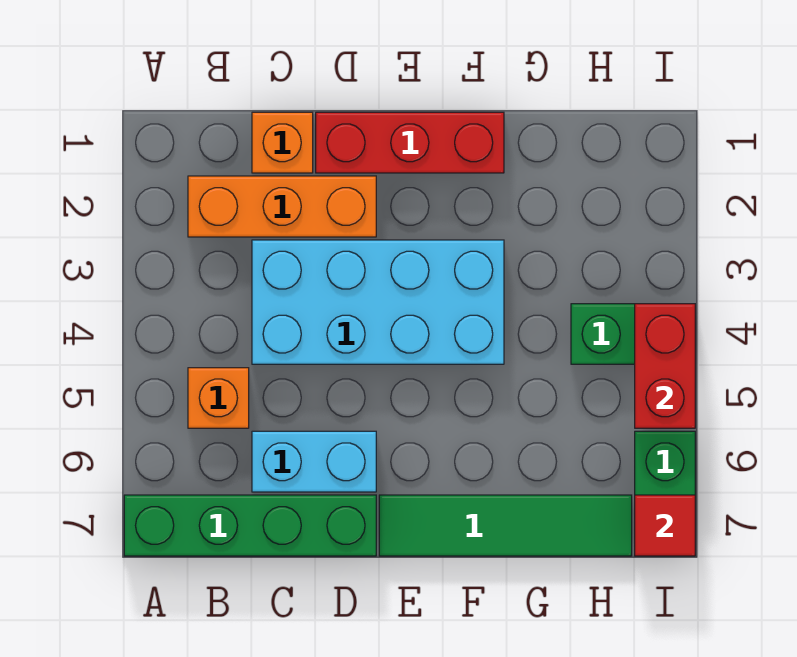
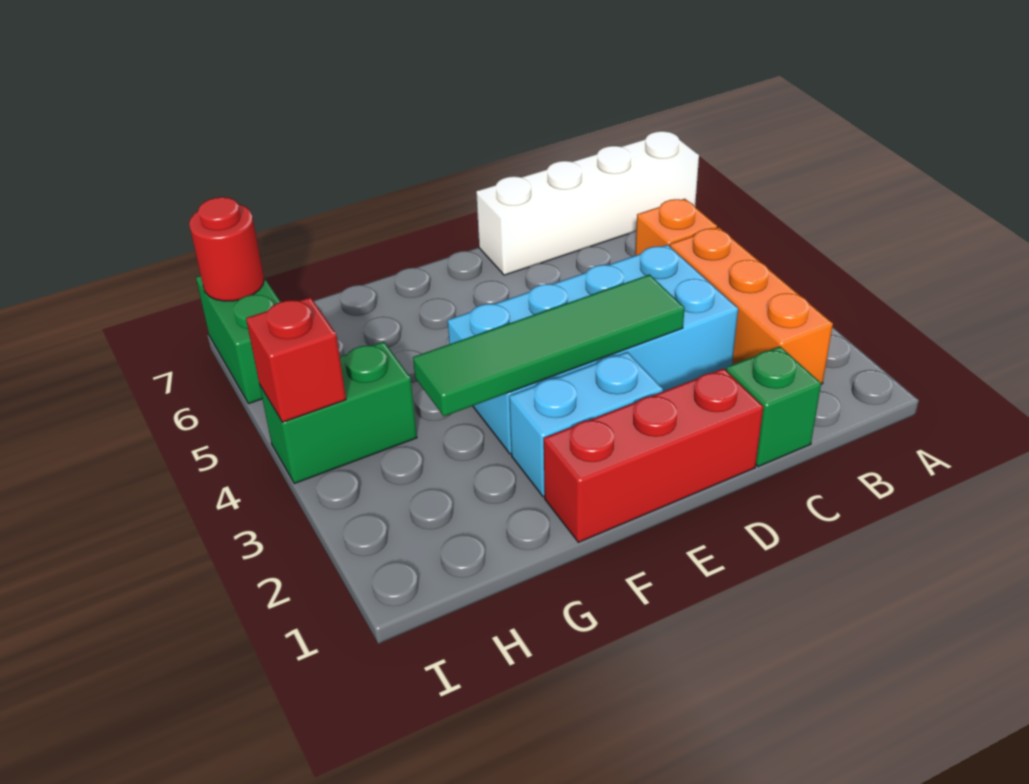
green 1x4 brick [124,495,376,556] -> white 1x4 brick [476,131,699,275]
orange 1x3 brick [188,176,376,237] -> orange 1x3 brick turned to [670,227,833,384]
orange 1x1 brick [252,112,313,173] -> green 1x1 brick [726,346,821,467]
cyan 1x2 brick [252,431,376,492] -> cyan 1x2 brick moved to [509,352,663,497]
green 1x4 tile [379,495,632,556] -> green 1x4 tile moved to [413,275,685,416]
red 1x2 brick [635,304,695,428] -> red 1x1 brick [246,297,346,422]
red 1x1 tile [635,495,695,556] -> red 1x1 round brick [189,197,264,301]

